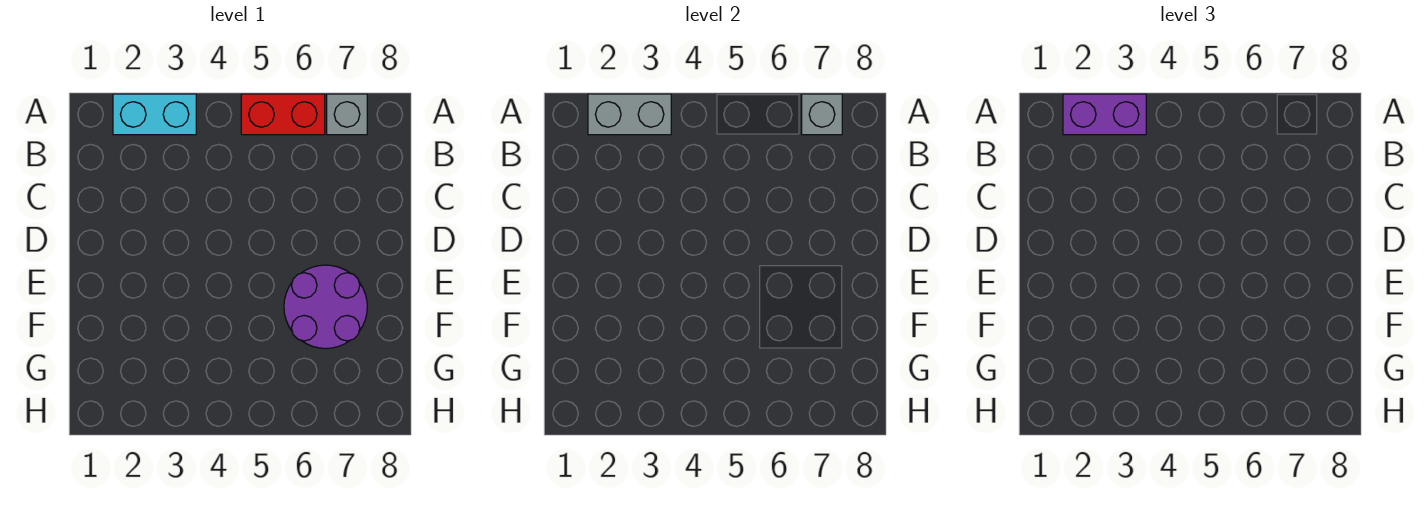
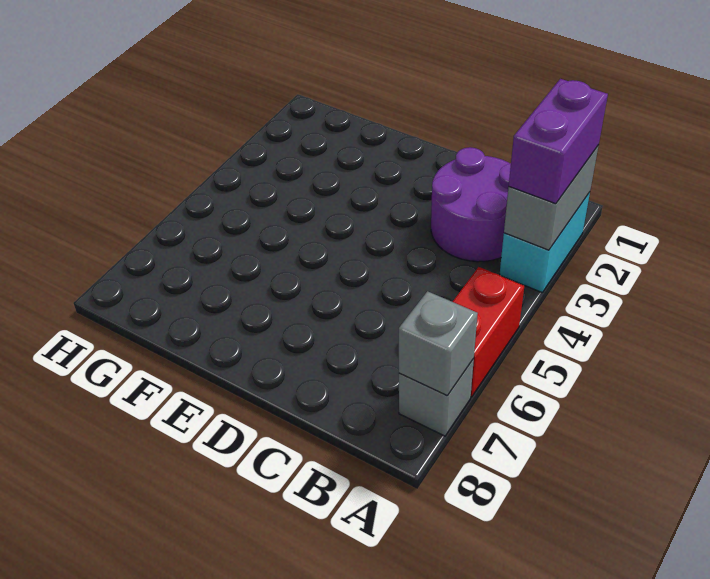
purple 2x2 round brick [284,265,367,349] -> purple 2x2 round brick moved to [431,147,511,262]

